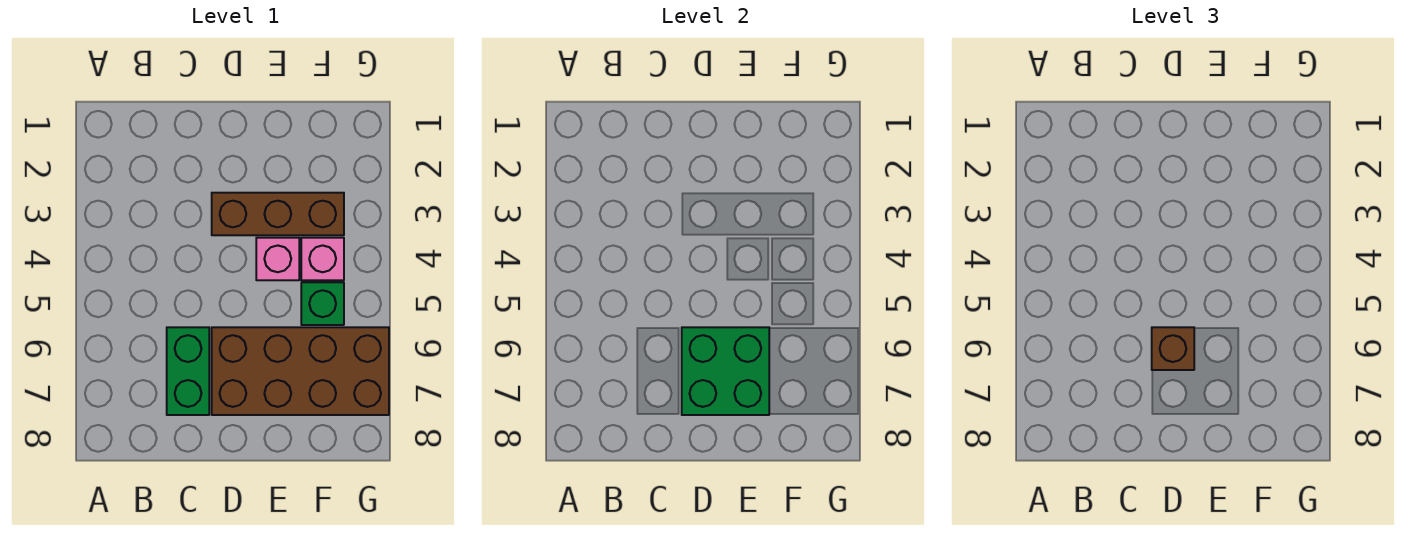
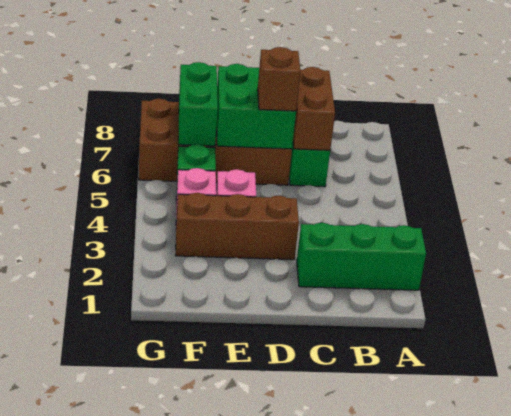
none -> green 1x3 brick [297,223,426,290]
none -> brown 1x2 brick [293,67,335,150]
none -> green 1x2 brick [178,62,218,146]

